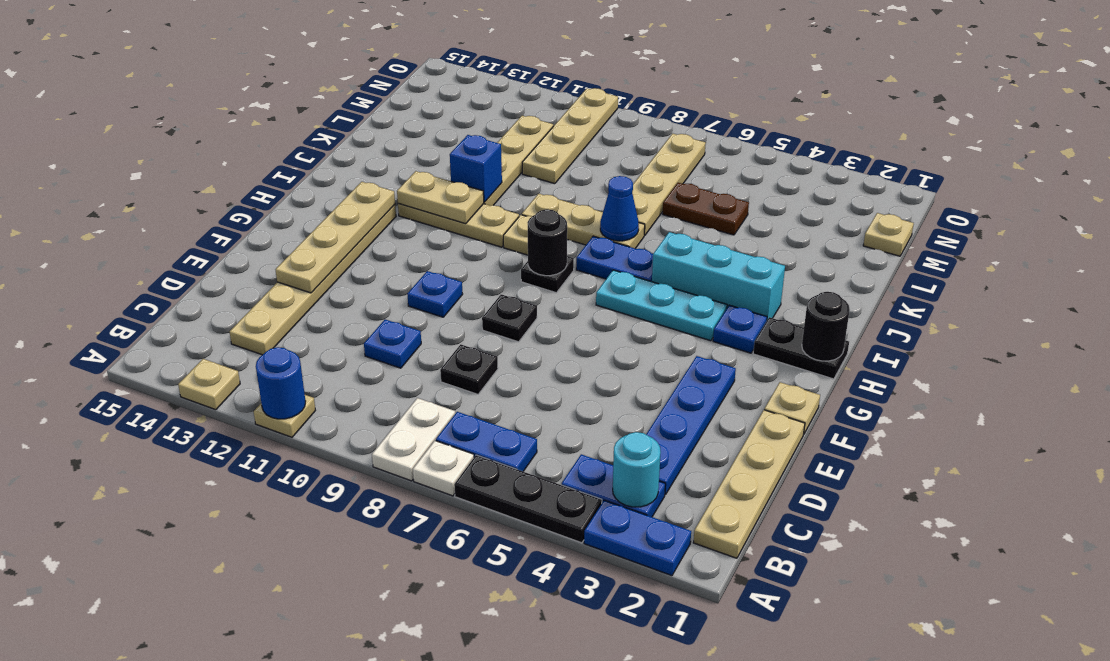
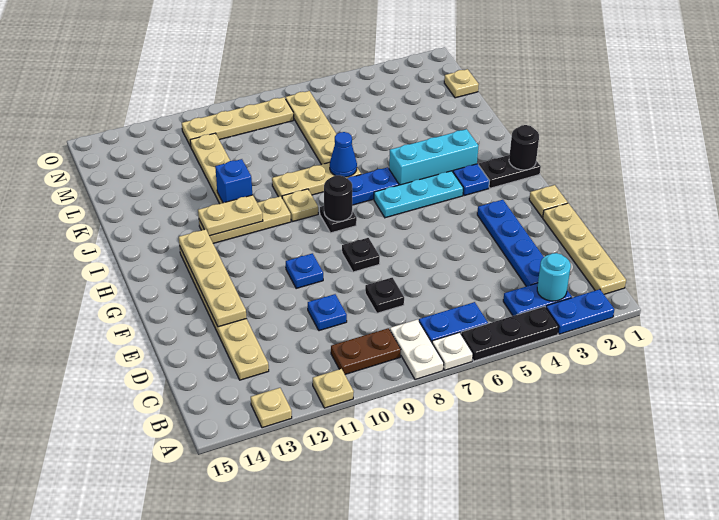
blue 1x1 round brick [256,347,306,419] -> none
brown 1x2 plate [663,183,749,235] -> brown 1x2 plate moved to [331,328,401,374]
tan 1x4 plate [522,88,618,184] -> tan 1x4 plate turned to [182,97,294,147]

